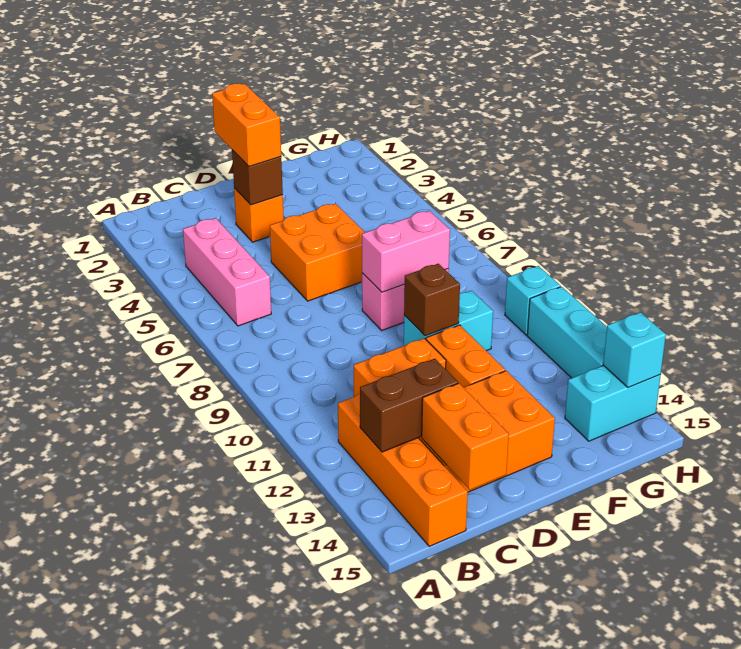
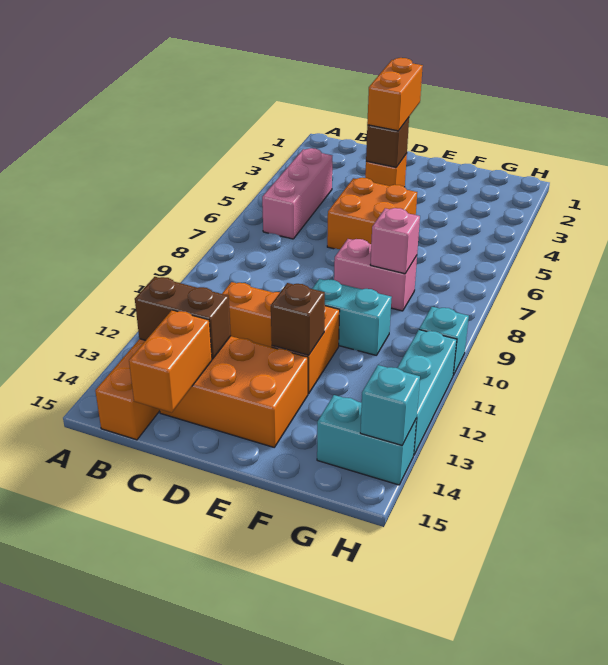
pink 1x2 brick [362,211,450,292] -> pink 1x1 brick [370,208,420,274]
brown 1x1 brick [404,264,460,336] -> brown 1x1 brick moved to [271,283,325,355]

